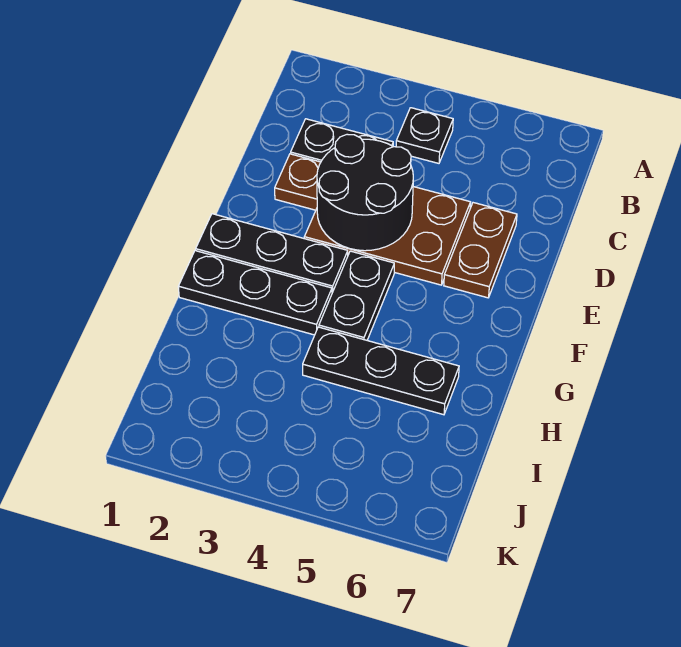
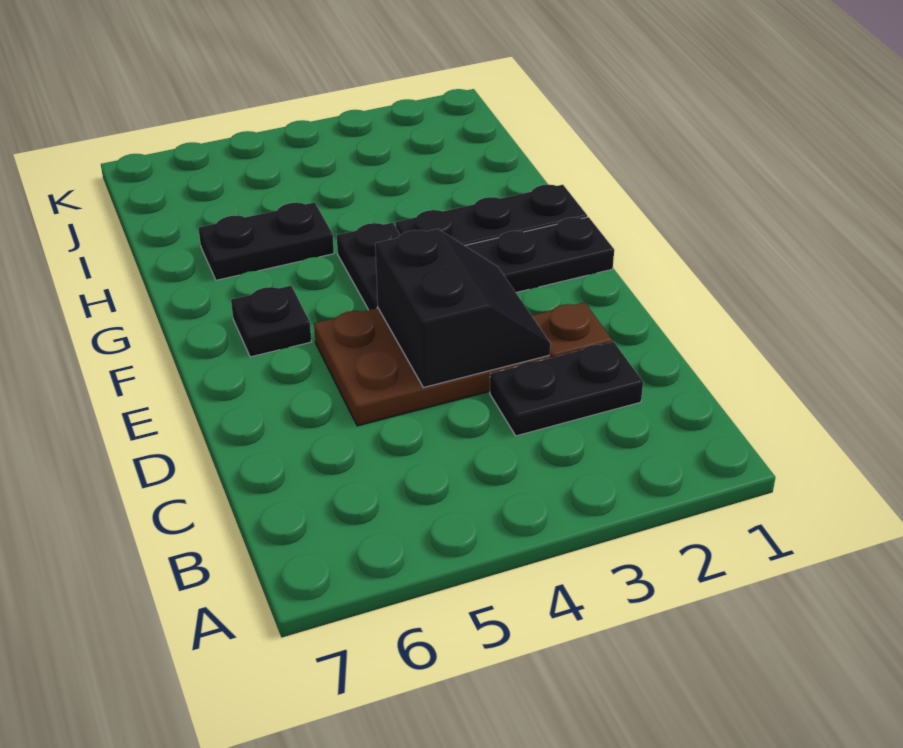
black 1x1 plate [396,108,453,163] -> black 1x1 plate moved to [231,286,311,357]
black 2x2 round brick [317,134,413,251] -> black 2x2 slope [375,229,551,388]
brown 1x2 plate [444,203,517,298] -> none
black 1x3 plate [303,327,459,415] -> black 1x2 plate [198,202,334,280]

